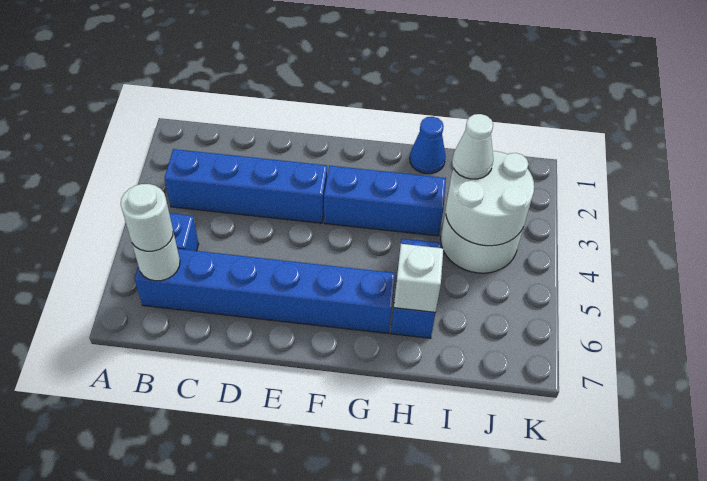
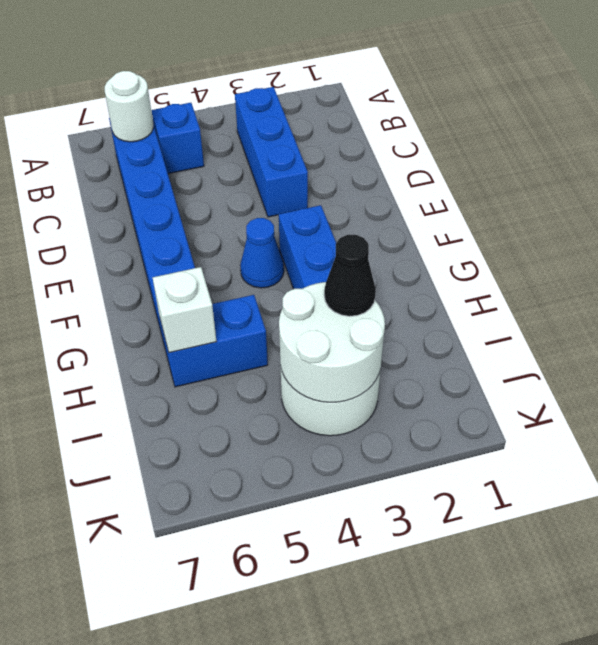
blue 1x4 brick [165,149,327,223] -> blue 1x3 brick [235,87,308,217]
white 1x1 round brick [121,184,173,251] -> none
blue 1x1 cone [410,117,446,174] -> blue 1x1 cone moved to [240,218,284,288]
white 1x1 cone [452,114,493,179] -> black 1x1 cone [324,235,376,316]

